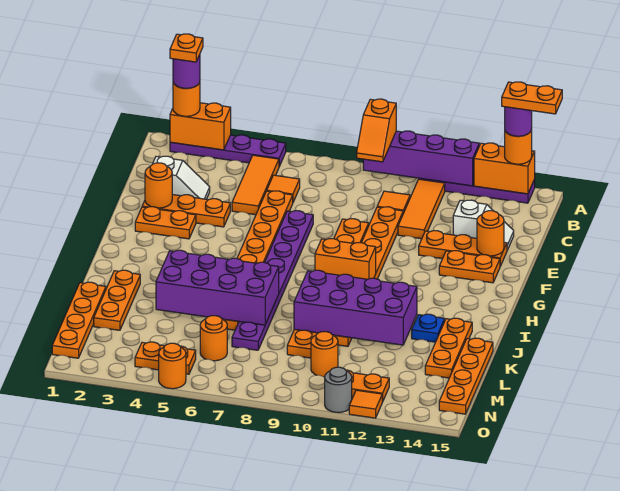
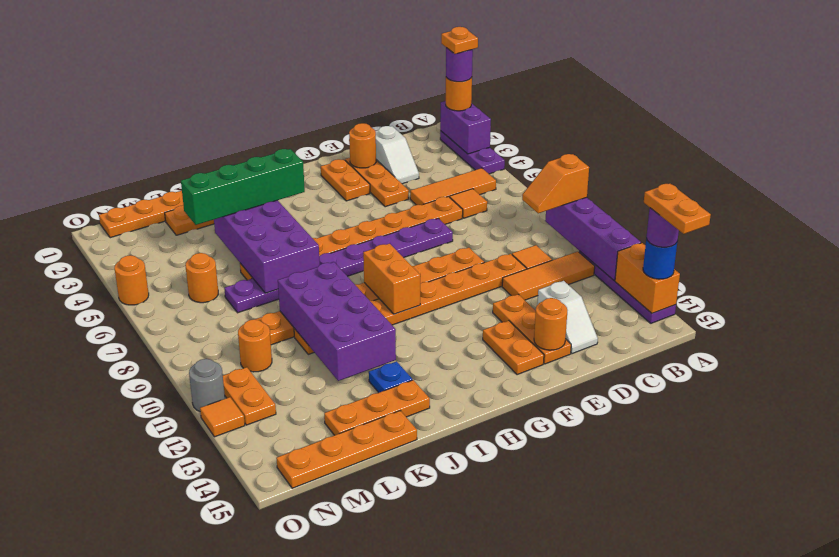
purple 1x4 plate [170,135,286,166] -> purple 1x3 plate [440,131,505,174]
orange 1x2 brick [170,103,231,150] -> purple 1x2 brick [440,101,491,154]
orange 1x1 round brick [505,130,532,164] -> blue 1x1 round brick [643,239,677,279]
none -> green 1x4 brick [181,149,305,225]
orange 1x2 plate [135,342,196,374] -> none

